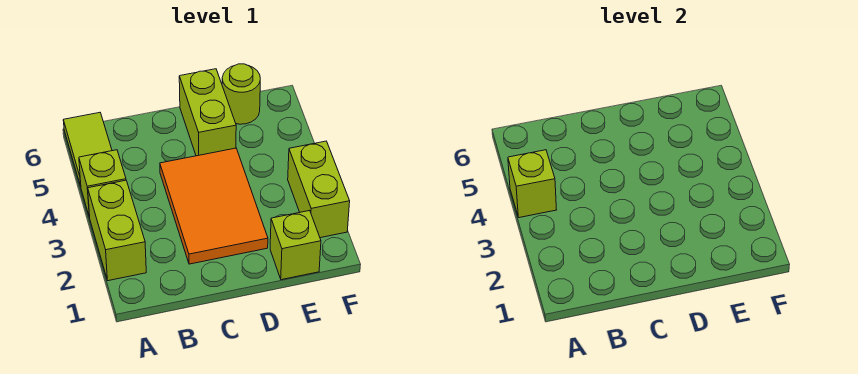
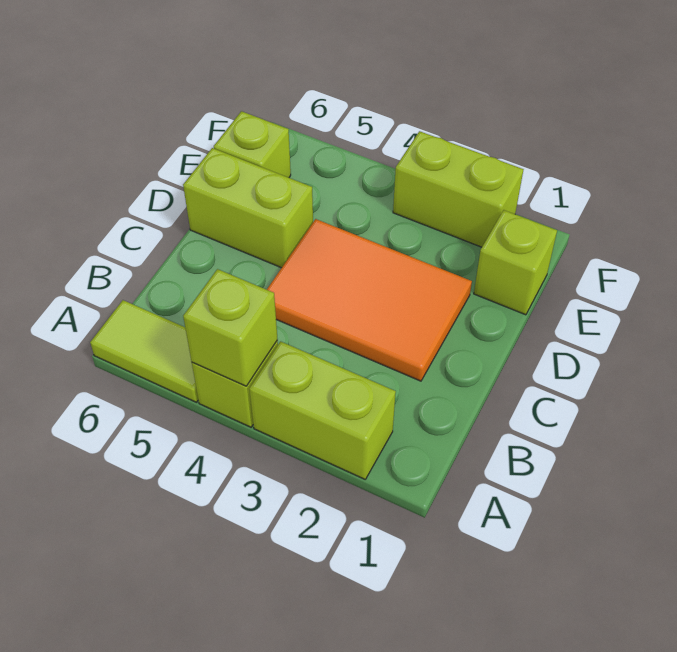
lime 1x1 round brick [222,64,260,124] -> lime 1x1 brick [214,111,291,178]

